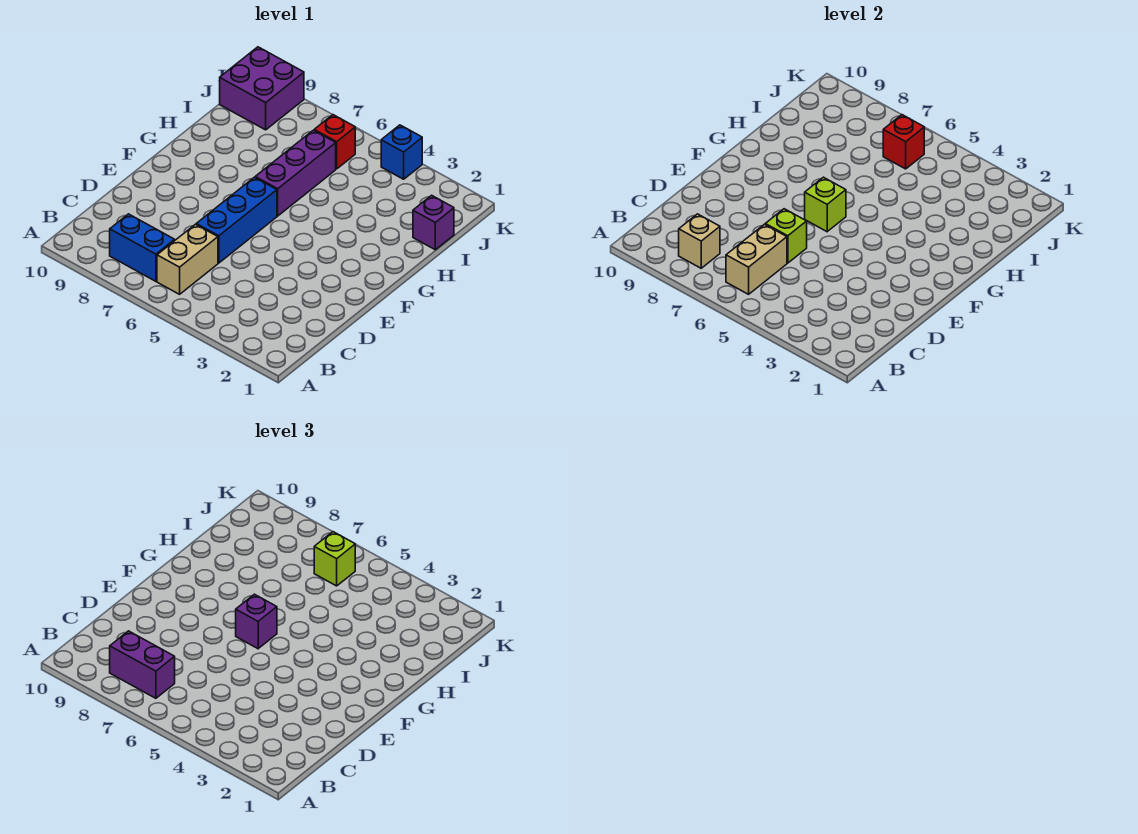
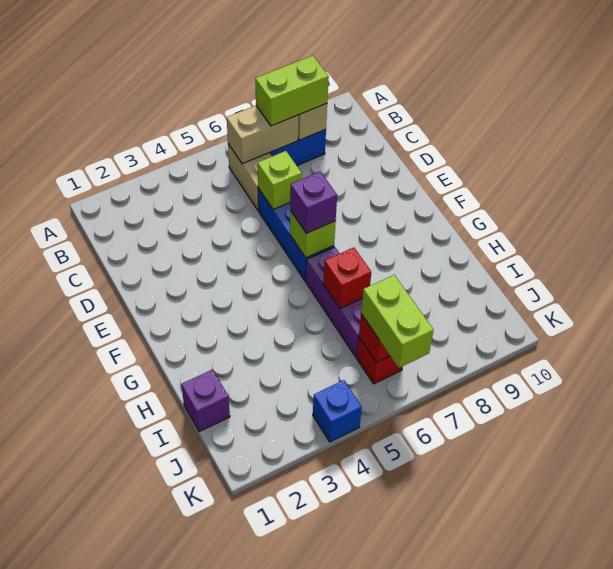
tan 1x2 brick [726,224,787,294] -> tan 1x2 brick turned to [227,106,299,164]
purple 1x2 brick [110,631,175,698] -> lime 1x2 brick [255,56,329,126]
none -> red 1x1 brick [323,248,371,309]
lime 1x1 brick [314,532,355,586] -> lime 1x2 brick [361,275,434,368]
purple 2x2 brick [220,47,304,130] -> none

